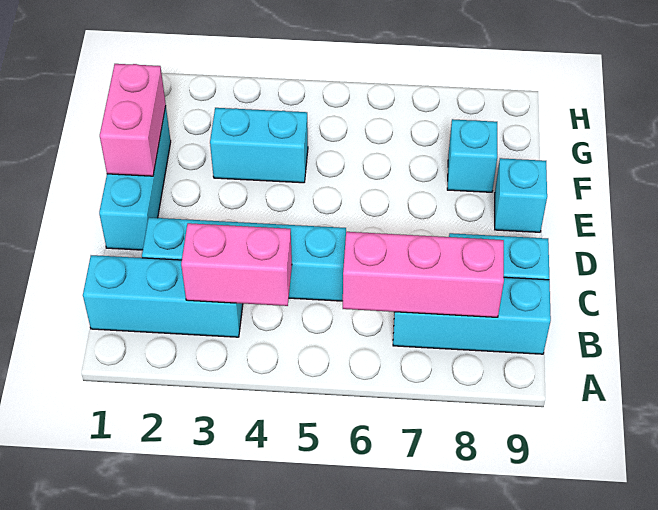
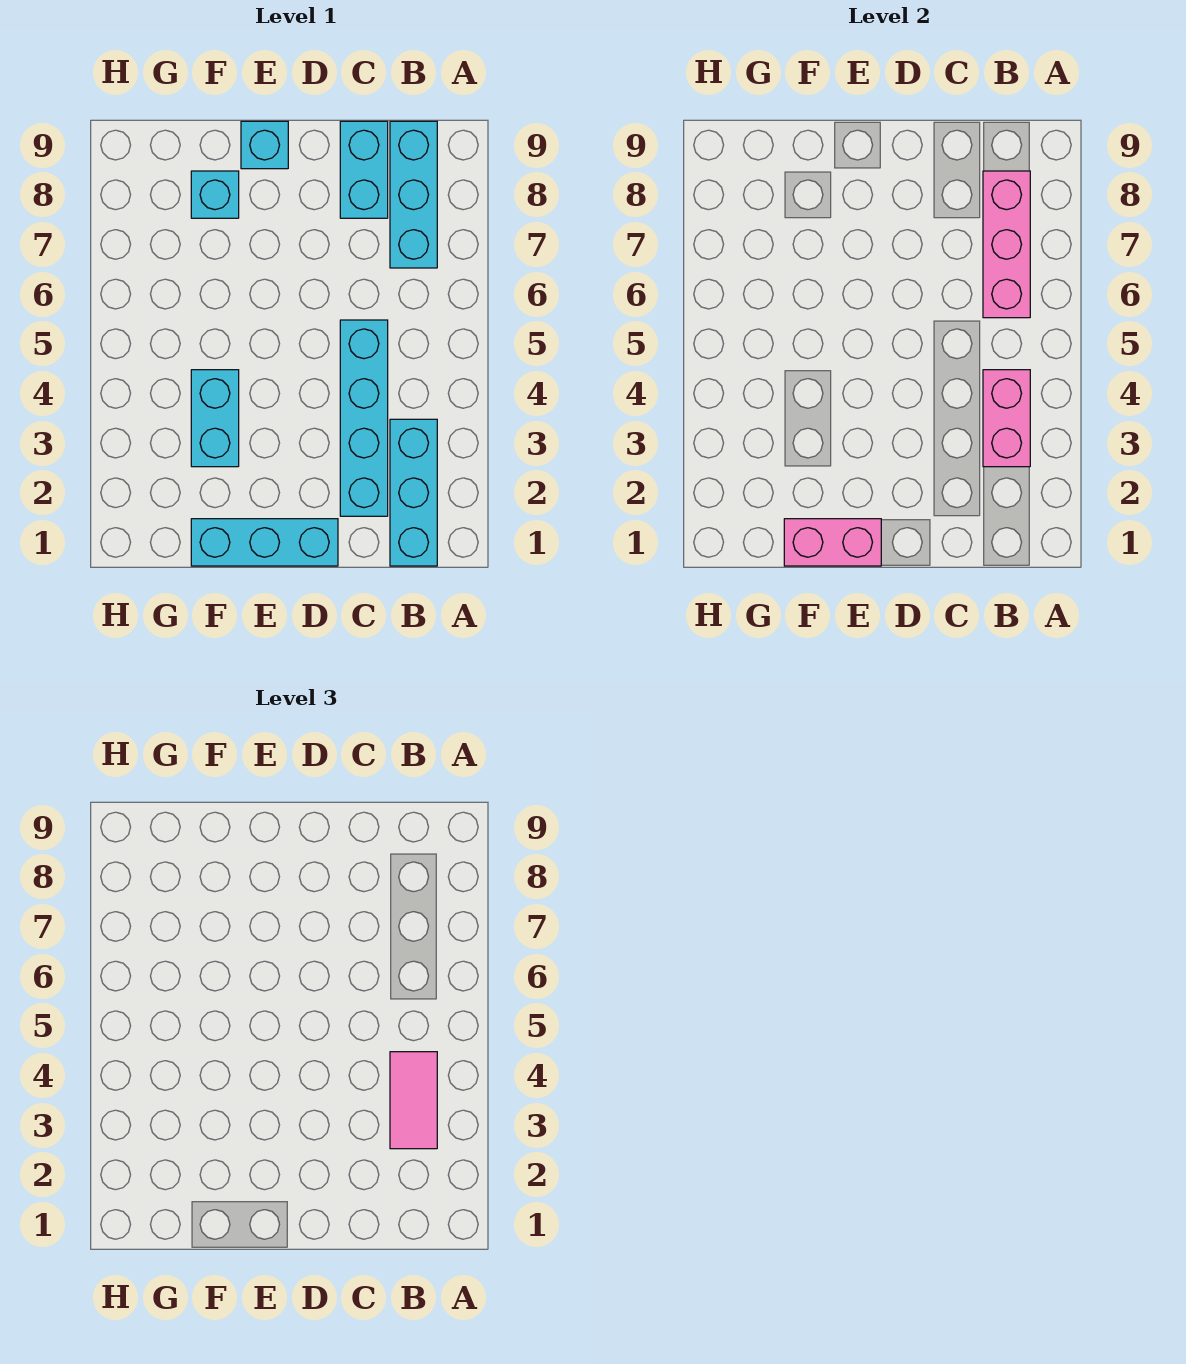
none -> pink 1x2 tile [390,1052,437,1149]

